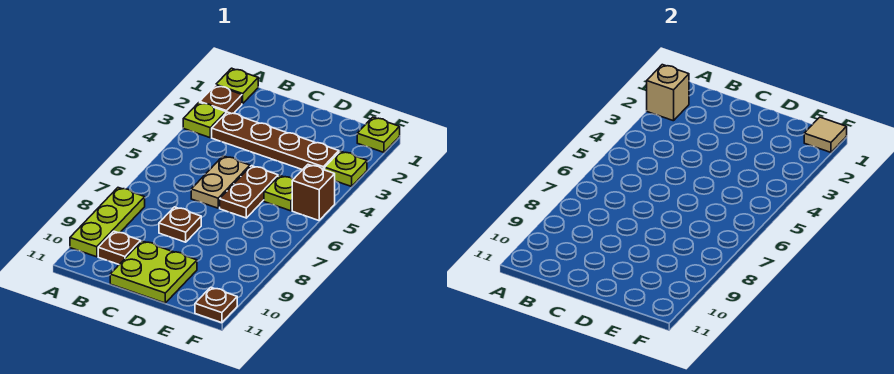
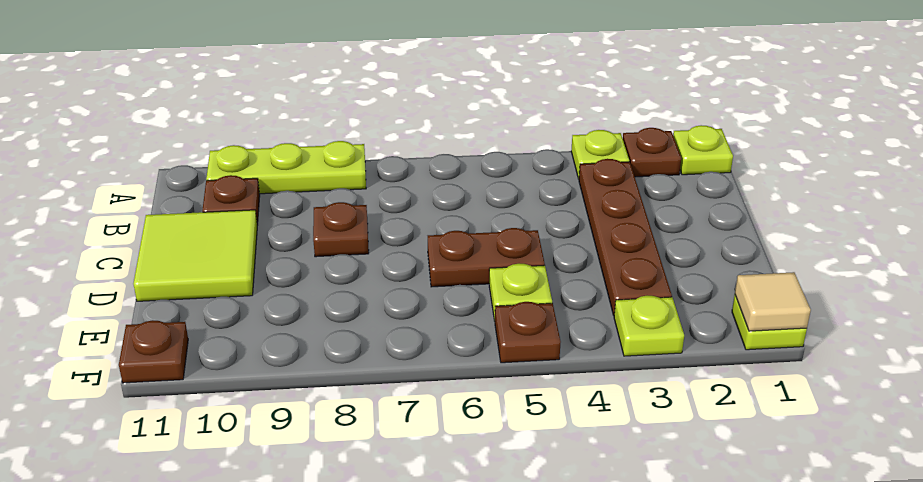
tan 1x1 brick [647,65,689,121] -> none
tan 1x2 plate [191,156,250,208] -> none
lime 2x2 plate [110,241,197,303] -> lime 2x2 tile [133,210,257,301]
brown 1x1 brick [292,165,335,220] -> brown 1x1 plate [495,302,561,363]

